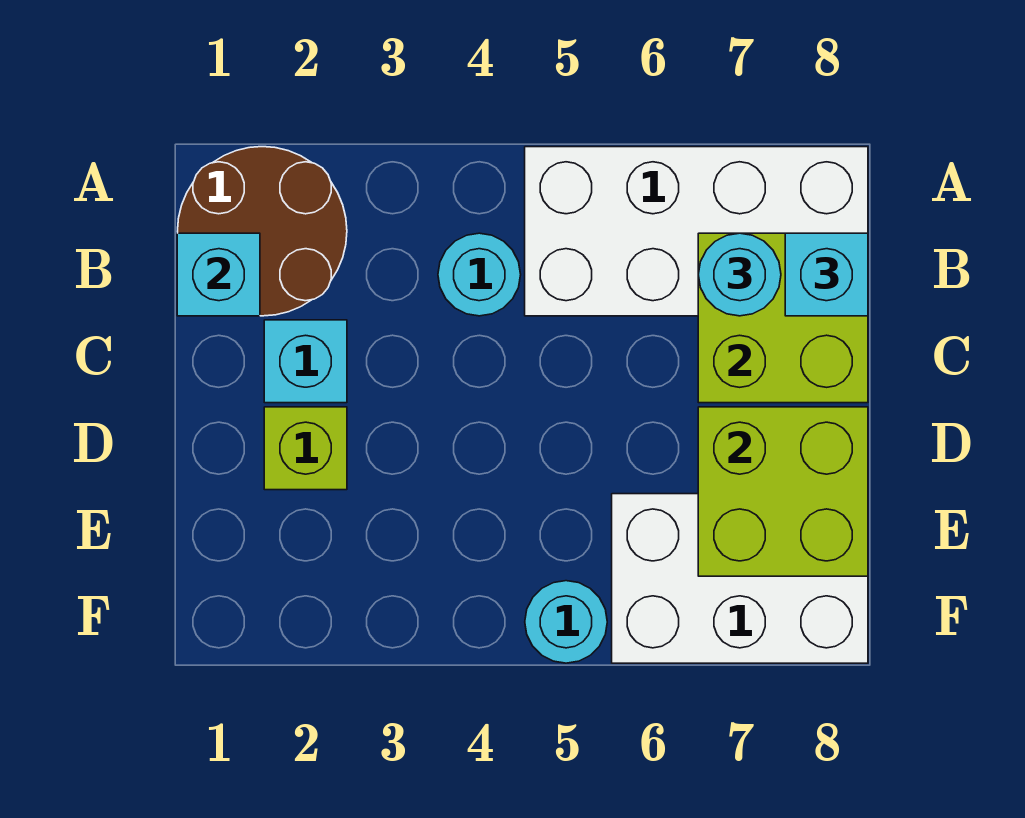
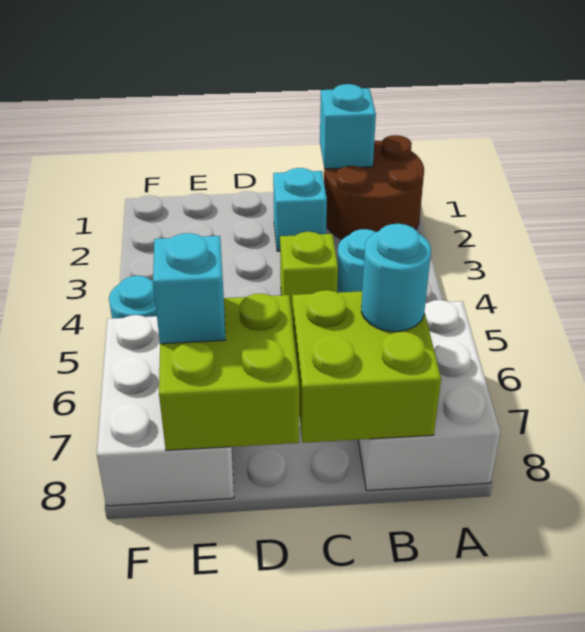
white 2x4 brick [525,147,868,316] -> white 2x3 brick [358,300,500,491]
cyan 1x1 brick [785,233,868,316] -> cyan 1x1 brick moved to [153,233,225,344]
lime 1x1 brick [264,407,347,490] -> lime 1x1 brick moved to [280,232,338,315]

